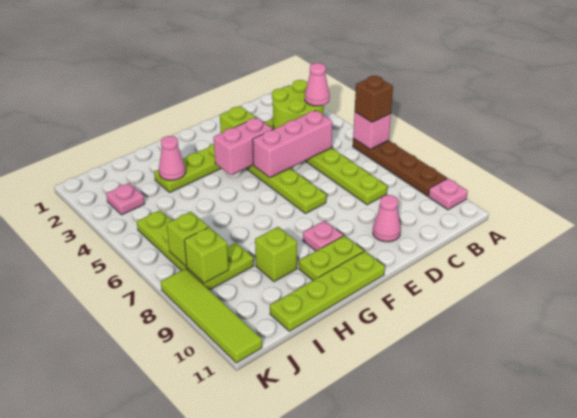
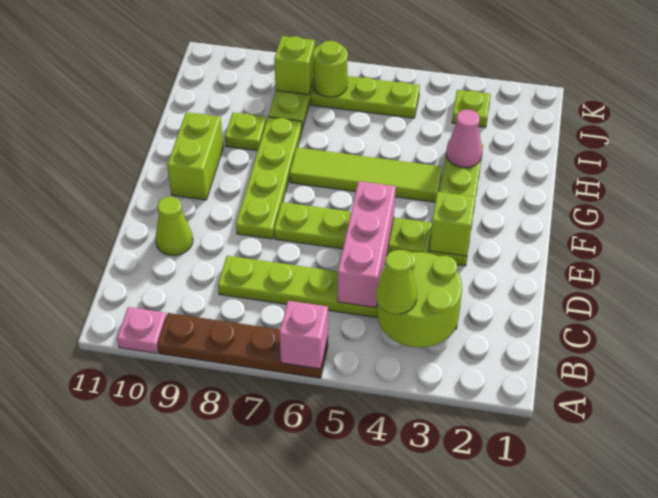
brown 1x1 brick [355,76,393,122] -> none
pink 1x1 cone [305,63,330,106] -> lime 1x1 cone [376,250,417,314]
pink 1x1 cone [373,195,401,242] -> lime 1x1 cone [155,197,193,256]
pink 1x2 brick [214,118,273,175] -> none
pink 1x1 plate [303,221,343,251] -> none
lime 1x2 plate [299,236,364,280] -> lime 1x2 brick [167,112,223,200]
lime 1x4 plate [270,251,385,331] -> lime 1x4 plate moved to [236,117,302,239]
lime 1x1 brick [255,227,297,282] -> lime 1x1 plate [225,112,266,151]
pink 1x1 plate [106,183,145,215] -> lime 1x1 plate [452,90,491,127]
lime 1x1 brick [167,212,208,266] -> lime 1x1 round brick [313,41,348,97]
lime 1x4 tile [161,269,262,363] -> lime 1x4 tile moved to [290,147,442,202]

